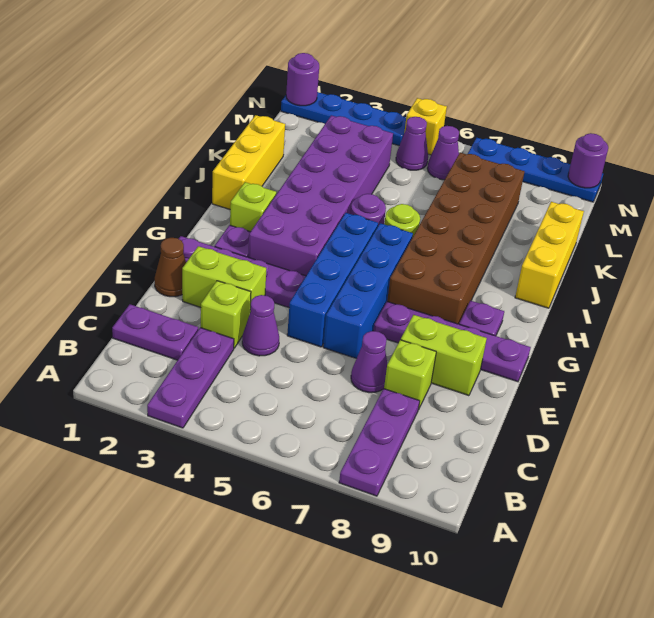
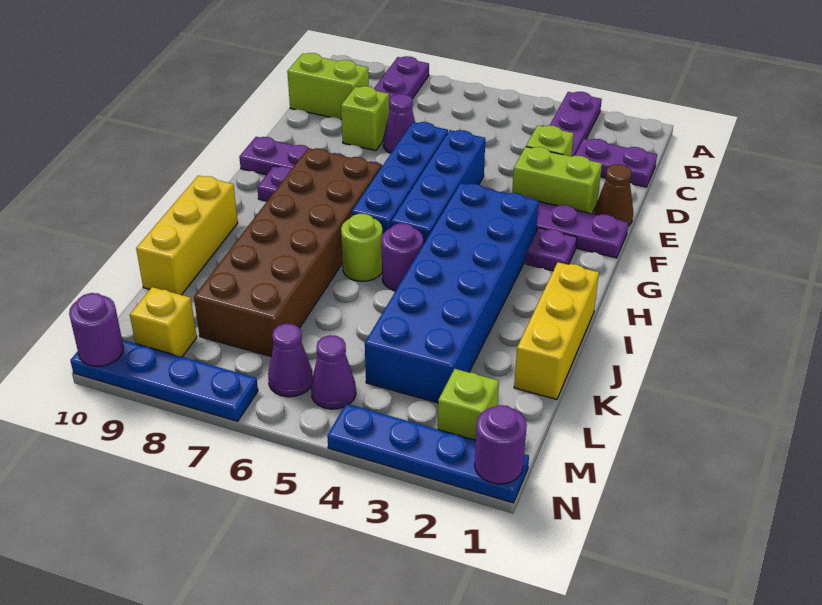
purple 1x1 cone [242,295,279,356] -> none
lime 1x2 brick [401,315,487,396] -> lime 1x2 brick moved to [287,53,369,120]
purple 2x6 brick [248,115,393,276] -> blue 2x6 brick [365,183,539,403]
lime 1x1 brick [230,182,276,232] -> lime 1x1 brick moved to [438,369,499,440]
yellow 1x1 brick [404,98,447,155] -> yellow 1x1 brick moved to [130,287,197,357]

